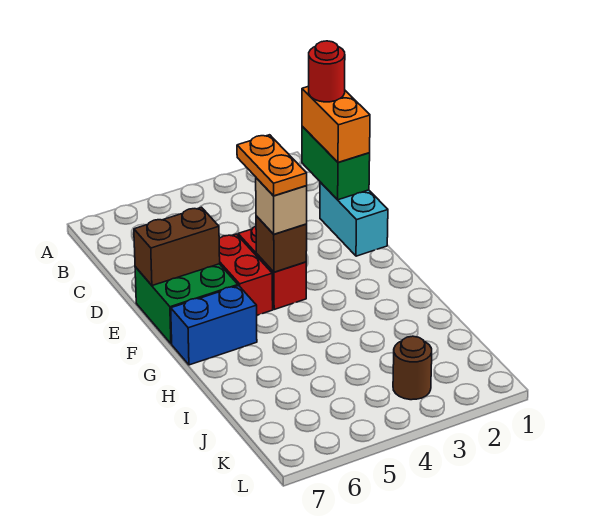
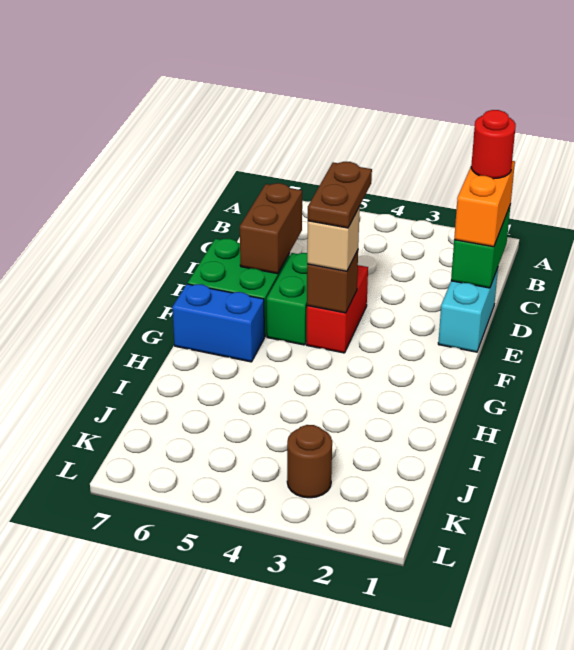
orange 1x2 plate [237,135,307,196] -> brown 1x2 plate [308,162,372,228]
red 1x2 brick [219,234,273,315] -> green 1x2 brick [267,253,307,345]
brown 1x2 brick [134,207,220,286] -> brown 1x2 brick turned to [240,183,302,274]

